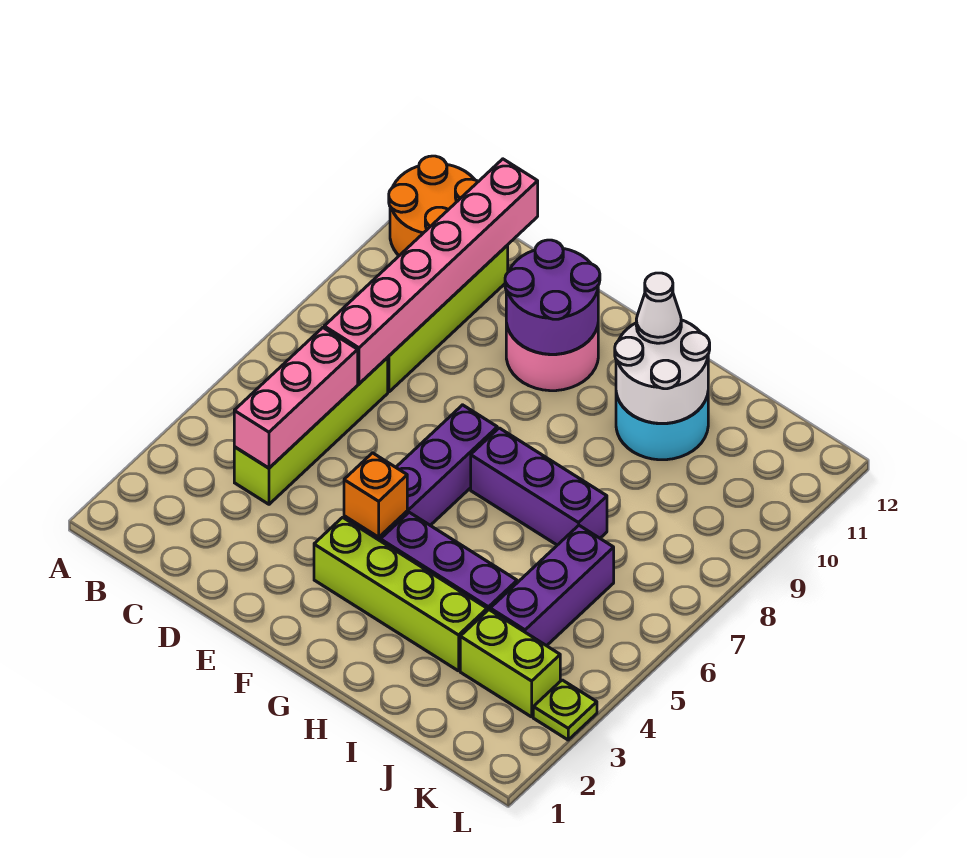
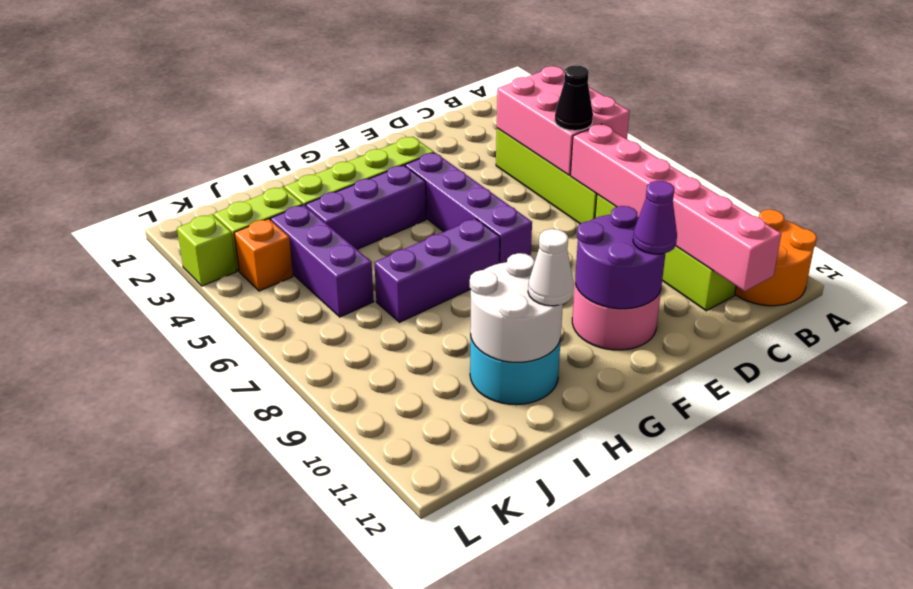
pink 1x3 brick [234,328,358,468] -> pink 2x3 brick [497,66,630,175]
none -> black 1x1 cone [555,65,593,131]
none -> purple 1x1 cone [633,181,677,254]
orange 1x1 brick [344,453,407,537] -> orange 1x1 brick moved to [234,219,293,291]
lime 1x1 plate [533,680,597,740] -> lime 1x1 brick [177,214,236,286]

